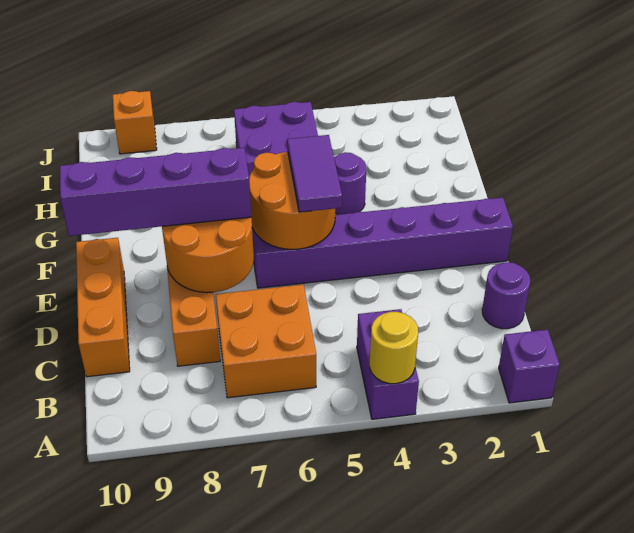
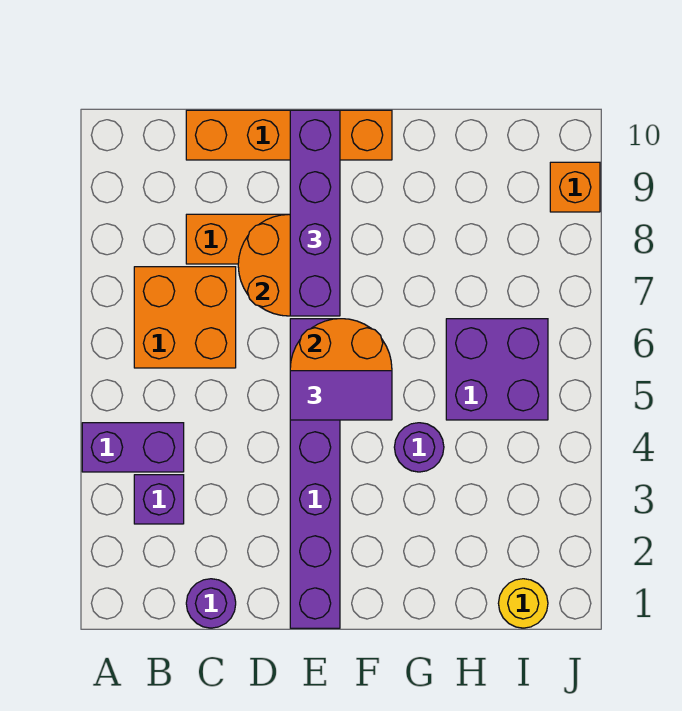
purple 1x1 brick [499,329,560,403] -> purple 1x1 brick moved to [134,475,184,524]
yellow 1x1 round brick [370,312,418,384] -> yellow 1x1 round brick moved to [498,579,548,628]
orange 1x3 brick [76,238,130,377] -> orange 1x4 brick [186,110,392,160]

